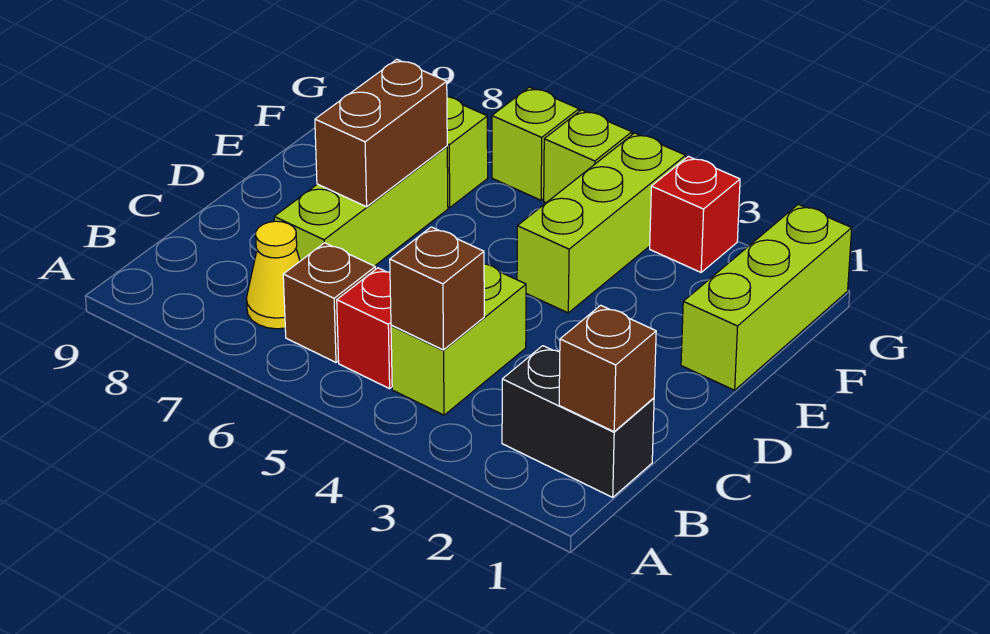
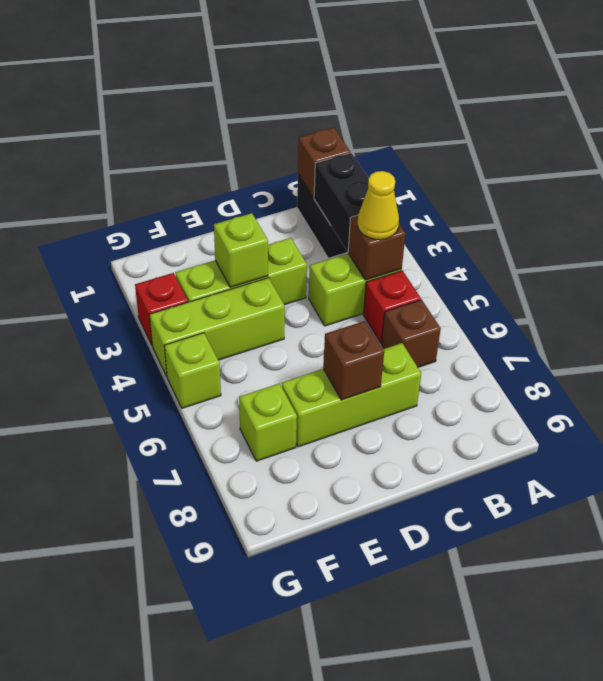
none -> black 1x2 brick [314,153,369,252]
yellow 1x1 cone [246,221,300,329] -> yellow 1x1 cone moved to [357,171,399,240]
brown 1x2 brick [315,60,447,207] -> brown 1x1 brick [323,321,384,400]
lime 1x3 brick [681,204,852,390] -> lime 1x3 brick moved to [176,238,307,305]
lime 1x1 brick [492,87,579,200] -> lime 1x1 brick moved to [214,213,268,287]

